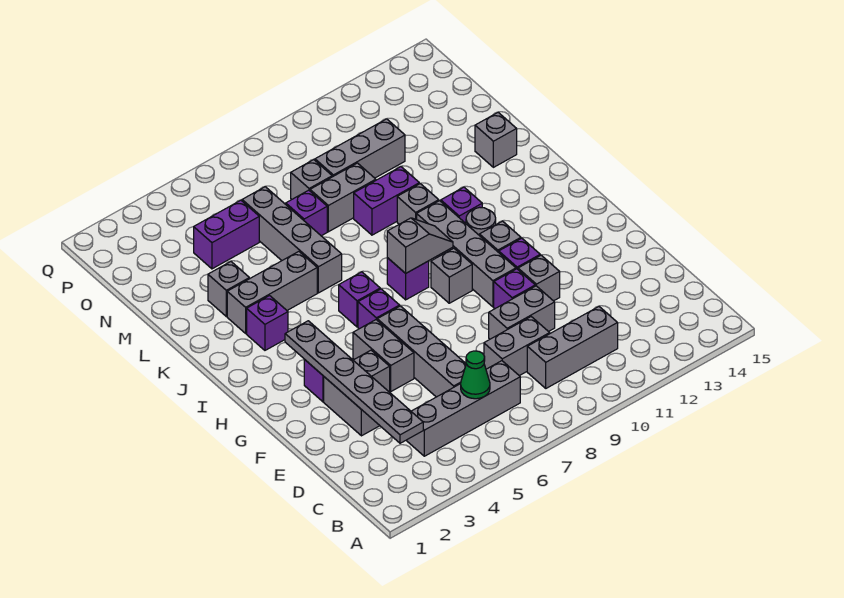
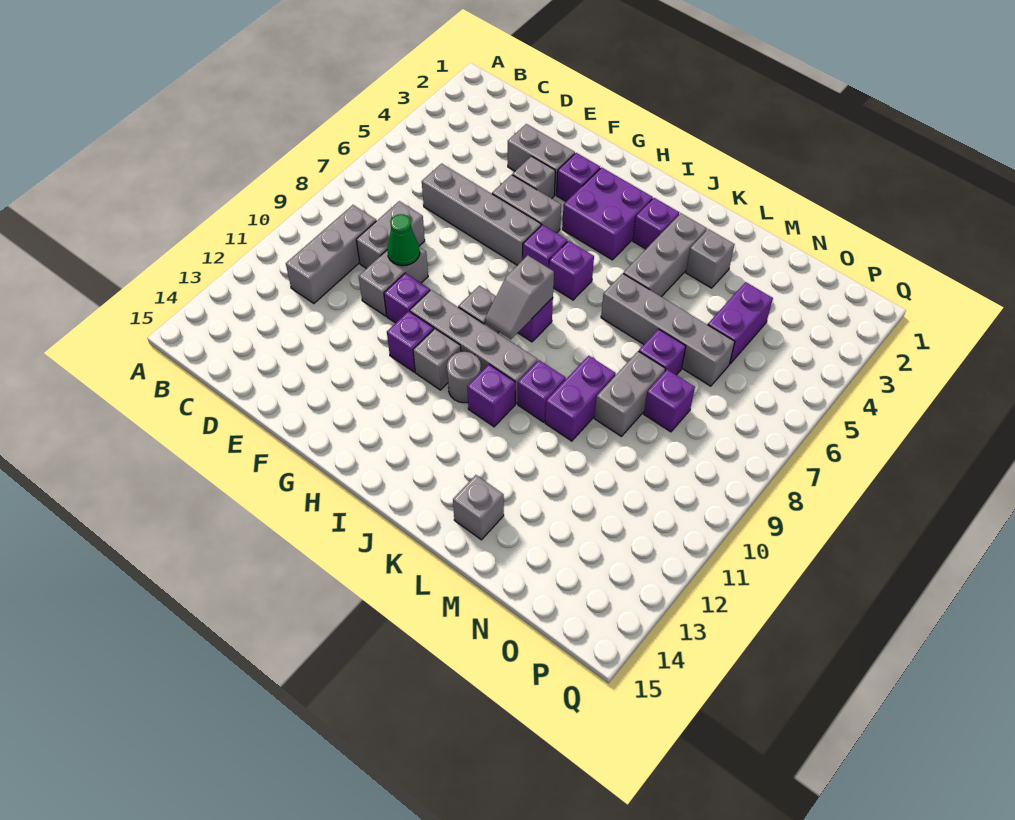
grey 1x6 plate [285,321,423,443] -> none
grey 1x4 brick [406,361,520,456] -> none
green 1x1 cone [461,351,490,399] -> green 1x1 cone moved to [387,214,420,266]
grey 1x1 brick [518,255,560,301] -> none
none -> purple 2x2 brick [562,167,653,260]
grey 1x1 brick [397,184,439,224] -> purple 1x1 brick [518,360,566,422]
grey 1x1 brick [291,160,332,199] -> purple 1x1 brick [644,370,695,432]
grey 1x3 brick [315,119,405,178] -> none

